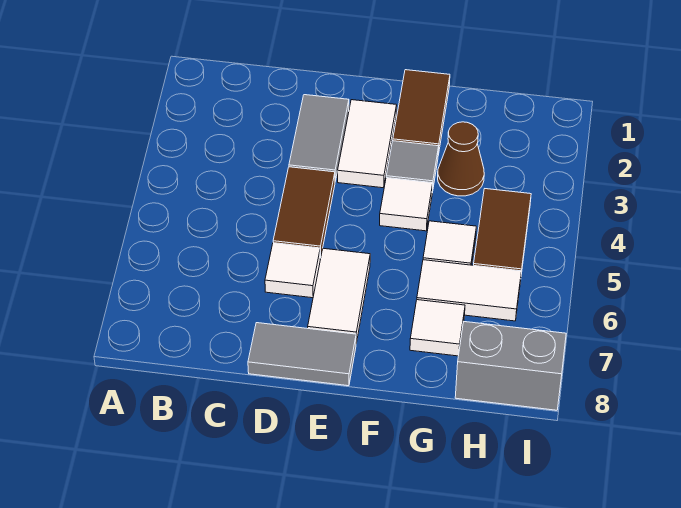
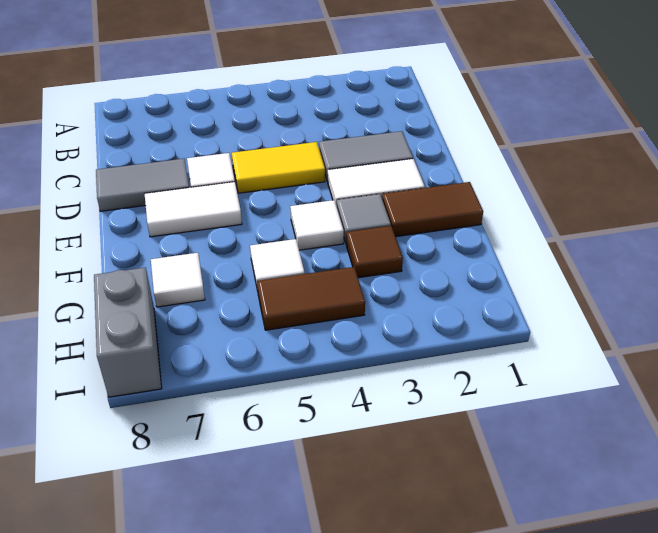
brown 1x2 tile [273,167,335,258] -> yellow 1x2 tile [232,142,325,193]
grey 1x2 tile [248,323,356,386] -> grey 1x2 tile turned to [96,159,189,211]
brown 1x1 cone [438,122,484,196] -> brown 1x1 tile [346,226,403,278]
white 1x2 tile [417,260,521,321] -> none

